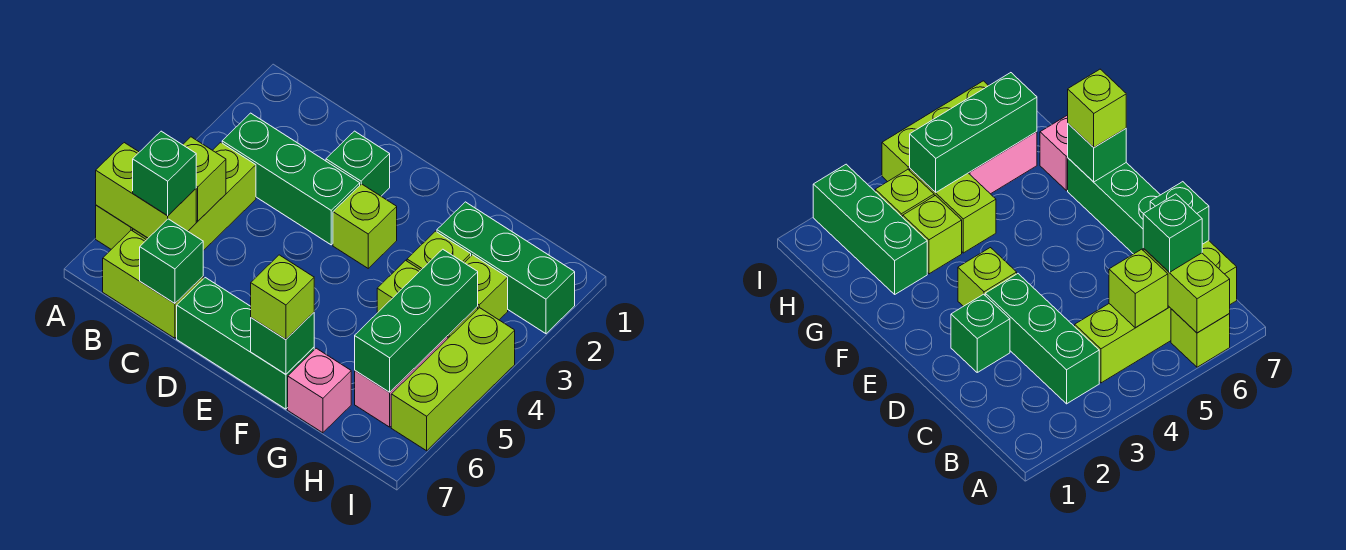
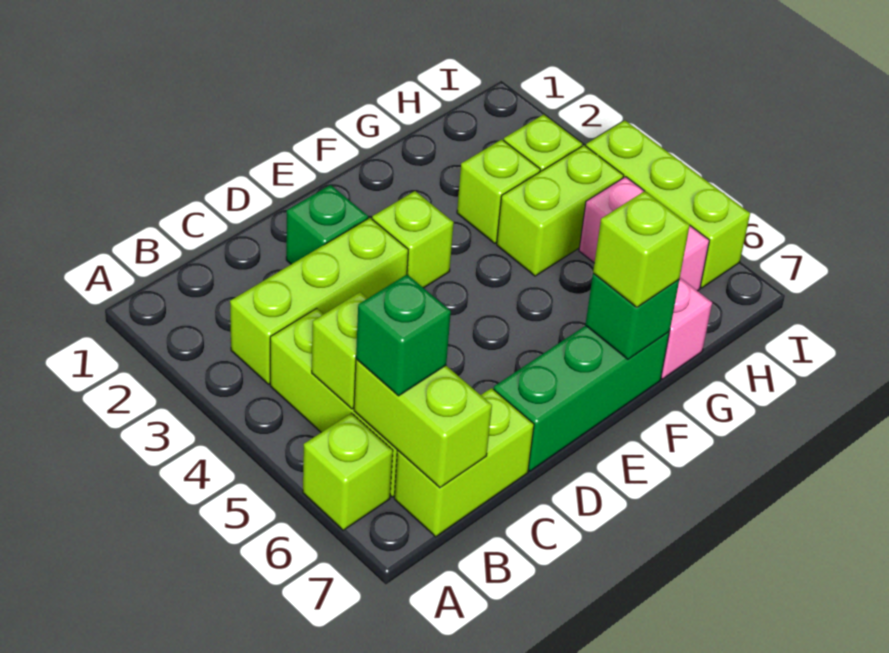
lime 1x2 brick [96,143,196,238] -> lime 1x2 brick turned to [354,359,492,488]
green 1x3 brick [222,113,360,245] -> lime 1x3 brick [230,218,408,384]
green 1x1 brick [140,219,203,303] -> none
green 1x3 brick [437,202,575,334] -> none
green 1x3 brick [355,249,478,392] -> none

